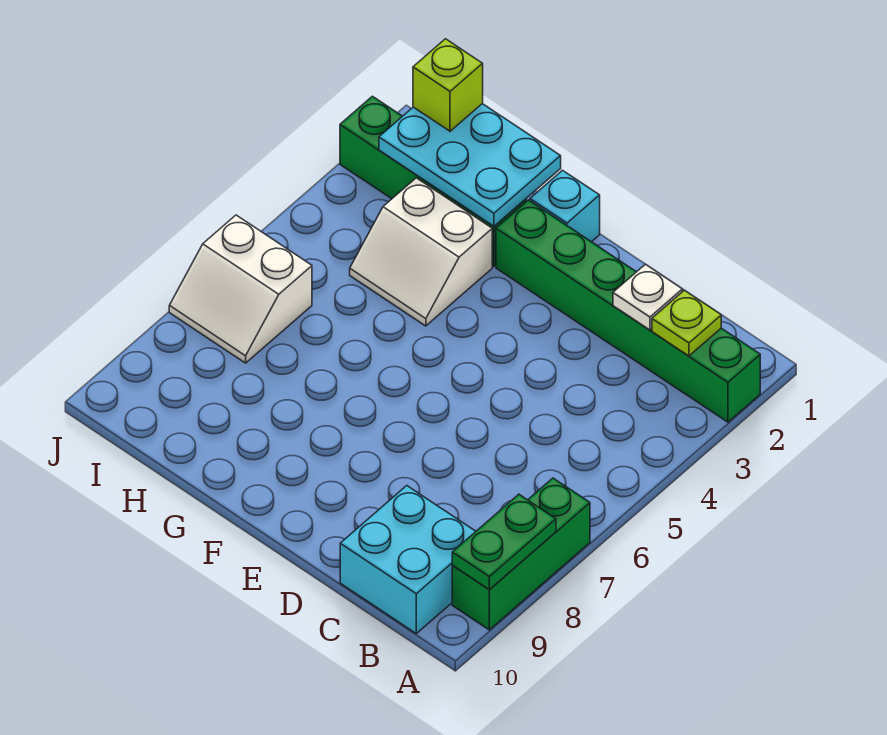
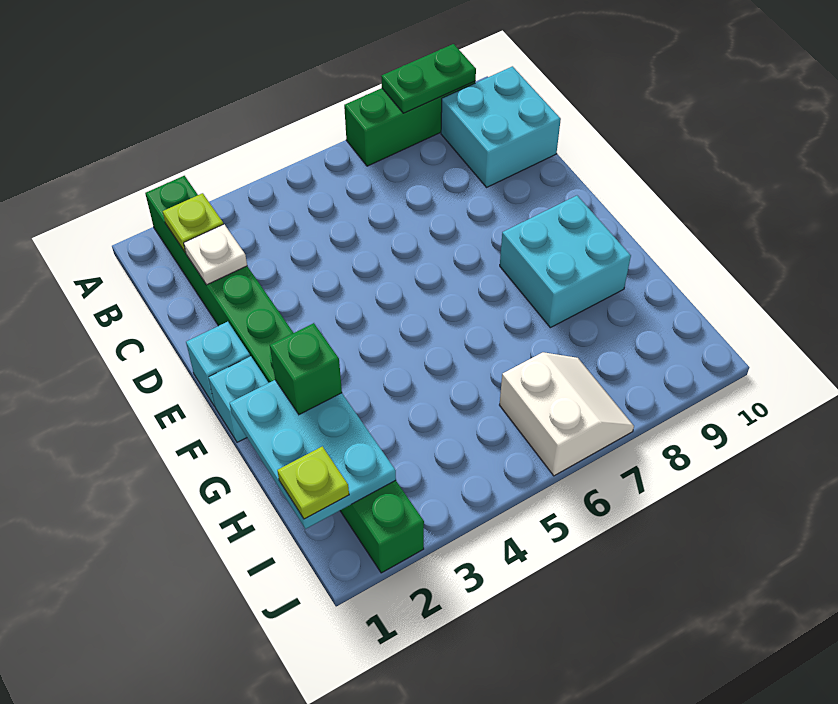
none -> cyan 1x1 brick [186,322,250,407]
none -> cyan 2x2 brick [500,196,631,328]
none -> green 1x1 brick [270,323,342,415]
white 2x2 slope [350,178,492,326] -> none
lime 1x1 brick [413,39,483,131] -> lime 1x1 plate [277,446,349,519]

